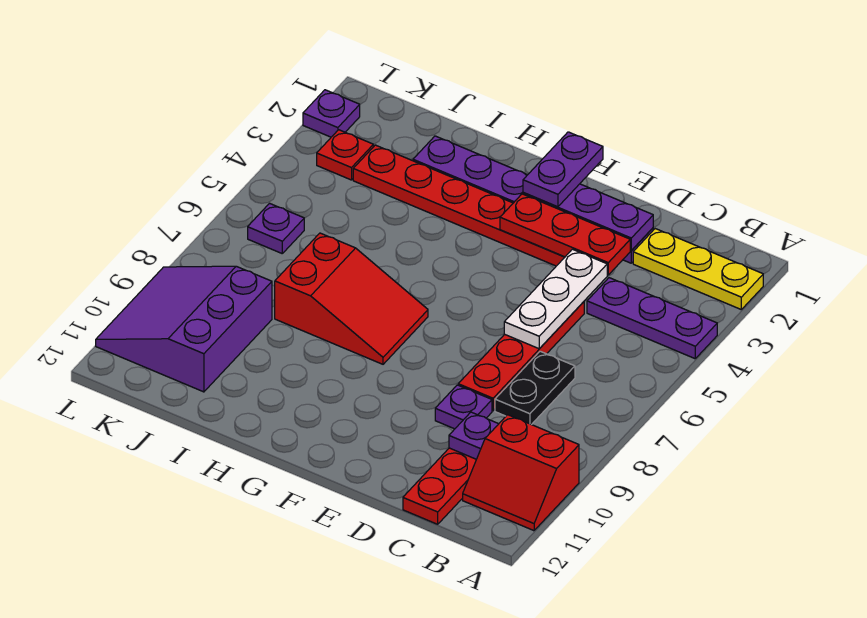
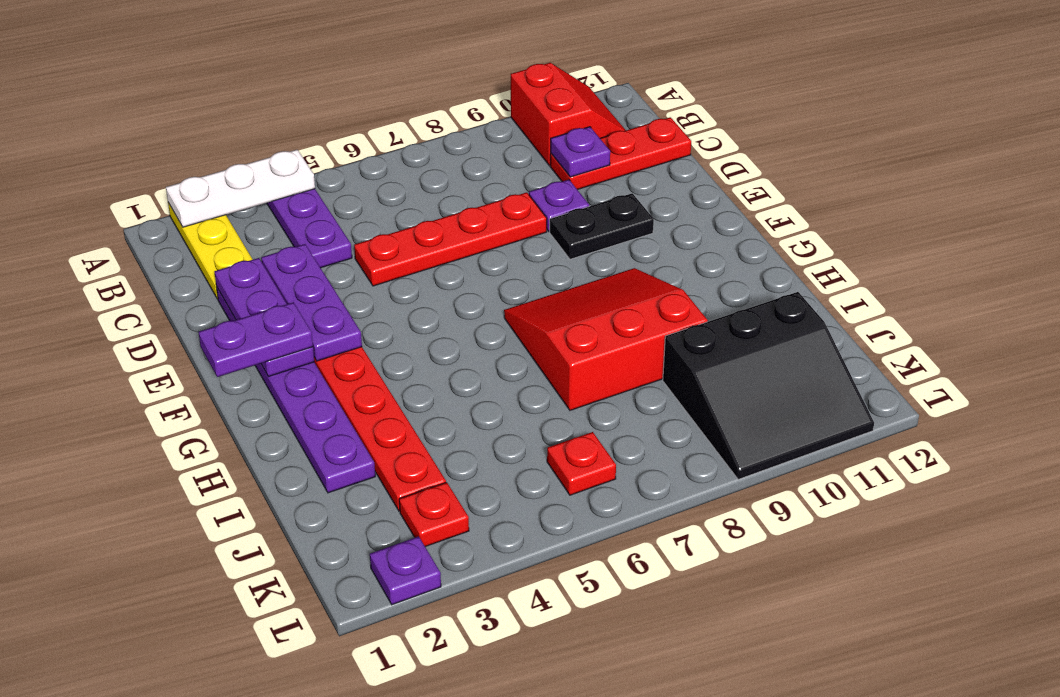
black 1x2 plate [495,351,575,425] -> black 1x2 plate moved to [550,193,654,259]
red 1x3 plate [500,194,631,275] -> purple 1x3 plate [261,244,362,361]
white 1x3 plate [504,249,607,349] -> white 1x3 plate moved to [166,150,315,227]
red 2x3 slope [275,233,428,364] -> red 3x3 slope [504,268,708,410]
purple 3x3 slope [96,266,272,392] -> black 3x3 slope [663,292,874,479]
purple 1x1 plate [248,203,304,253] -> red 1x1 plate [547,432,616,495]

